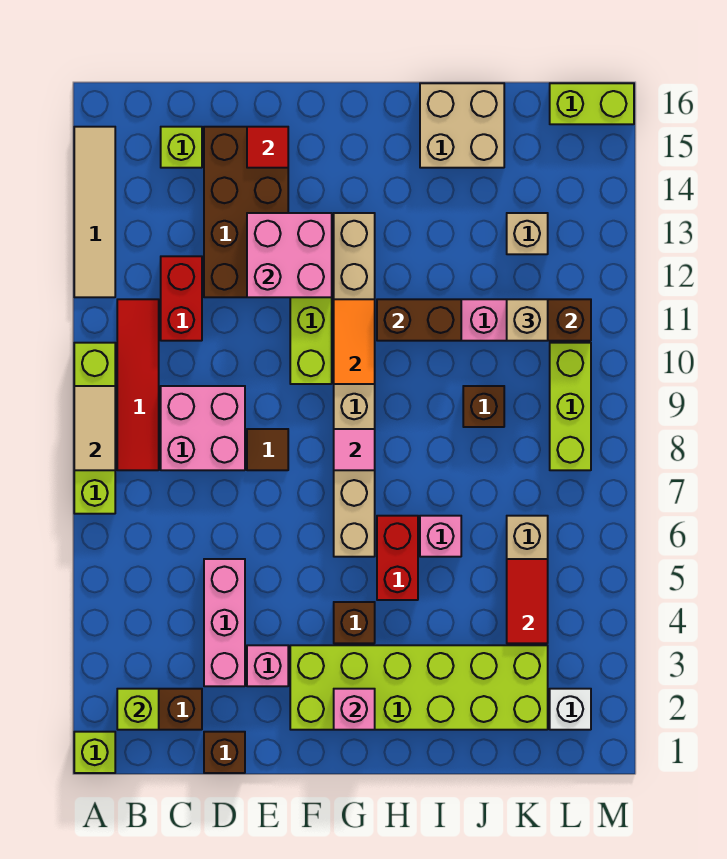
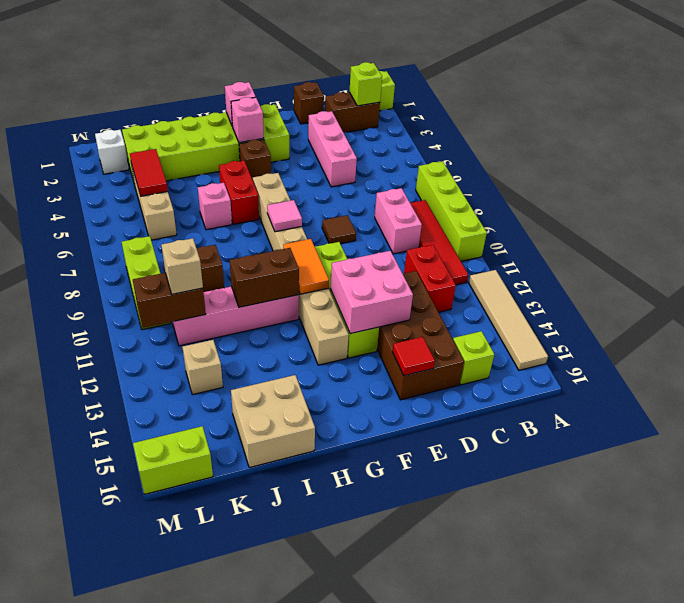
tan 1x2 tile [74,386,115,470] -> none
pink 2x2 brick [161,386,245,470] -> pink 1x2 brick [375,188,422,254]
pink 1x1 brick [247,645,288,686] -> pink 1x1 brick moved to [231,97,264,143]

